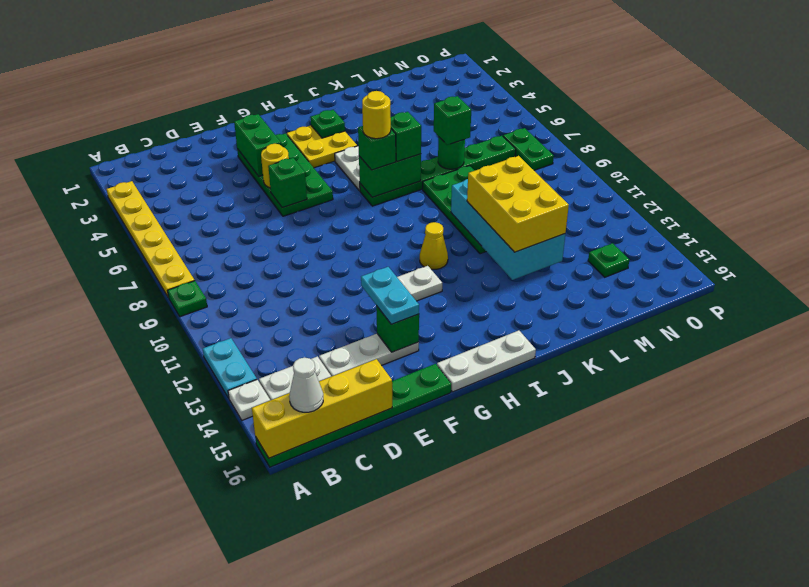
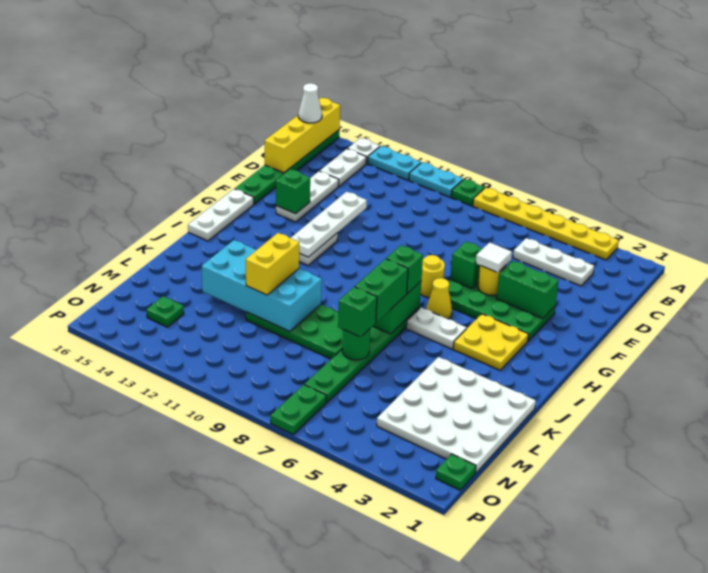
none -> white 1x3 plate [513,238,594,286]
none -> white 1x4 plate [291,192,367,257]
none -> white 1x1 tile [476,242,512,272]
cyan 1x2 plate [361,267,419,324] -> cyan 1x2 plate moved to [409,162,463,197]
green 1x1 plate [310,110,345,138] -> green 1x1 plate moved to [436,454,476,490]
yellow 1x1 round brick [362,91,391,139] -> yellow 1x1 round brick moved to [421,255,445,297]
yellow 1x1 cone [420,222,448,269] -> yellow 1x1 cone moved to [426,278,452,319]
green 1x1 brick [390,112,421,162] -> green 1x2 brick [355,259,408,322]
none -> white 4x4 plate [377,357,536,473]
yellow 2x3 brick [467,156,569,252] -> yellow 1x2 brick [246,233,299,295]
green 1x2 plate [503,128,554,170] -> green 1x2 plate turned to [271,385,326,434]

